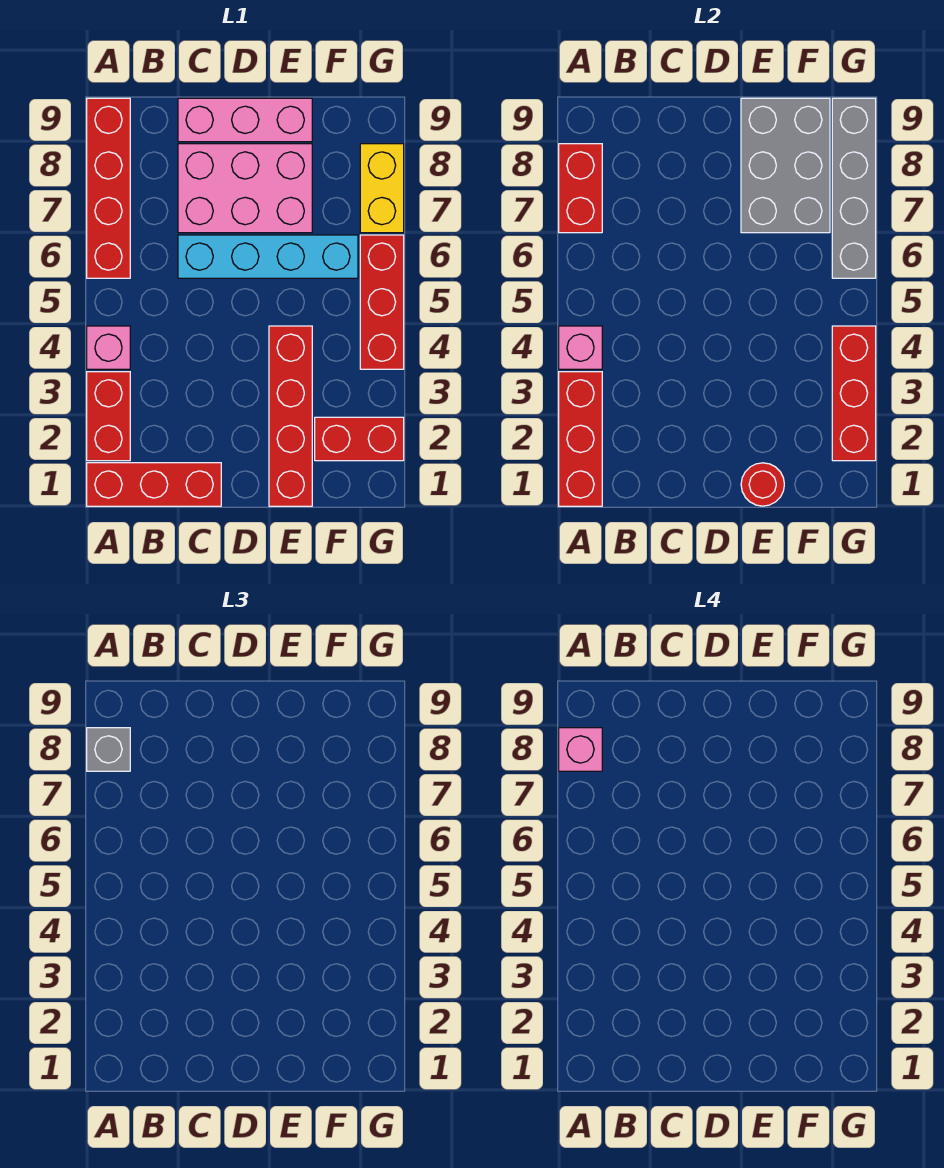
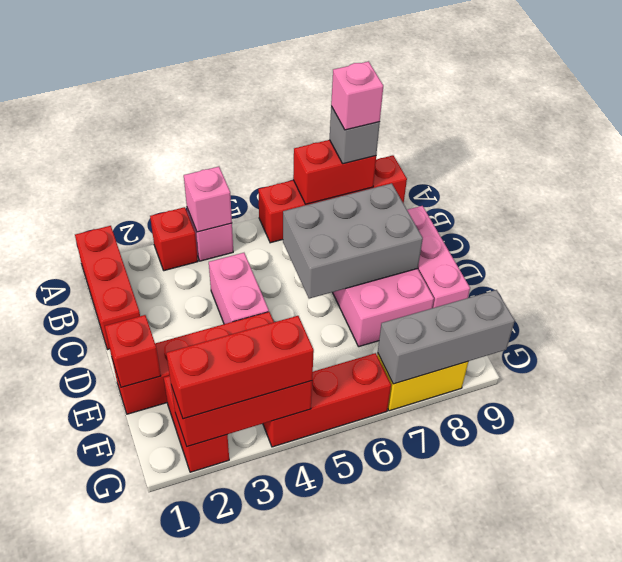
red 1x3 brick [559,372,602,506] -> red 1x3 brick moved to [166,316,314,419]
red 1x2 brick [87,372,130,461] -> red 1x1 brick [150,207,198,271]
none -> pink 1x2 brick [209,253,269,324]
cyan 1x4 brick [178,235,358,278] -> none
red 1x1 round brick [741,463,784,506] -> red 1x1 brick [105,315,161,387]
grey 2x3 brick [741,98,830,233] -> grey 2x3 brick moved to [283,183,423,299]
grey 1x4 brick [832,98,876,278] -> grey 1x3 brick [378,290,515,384]

